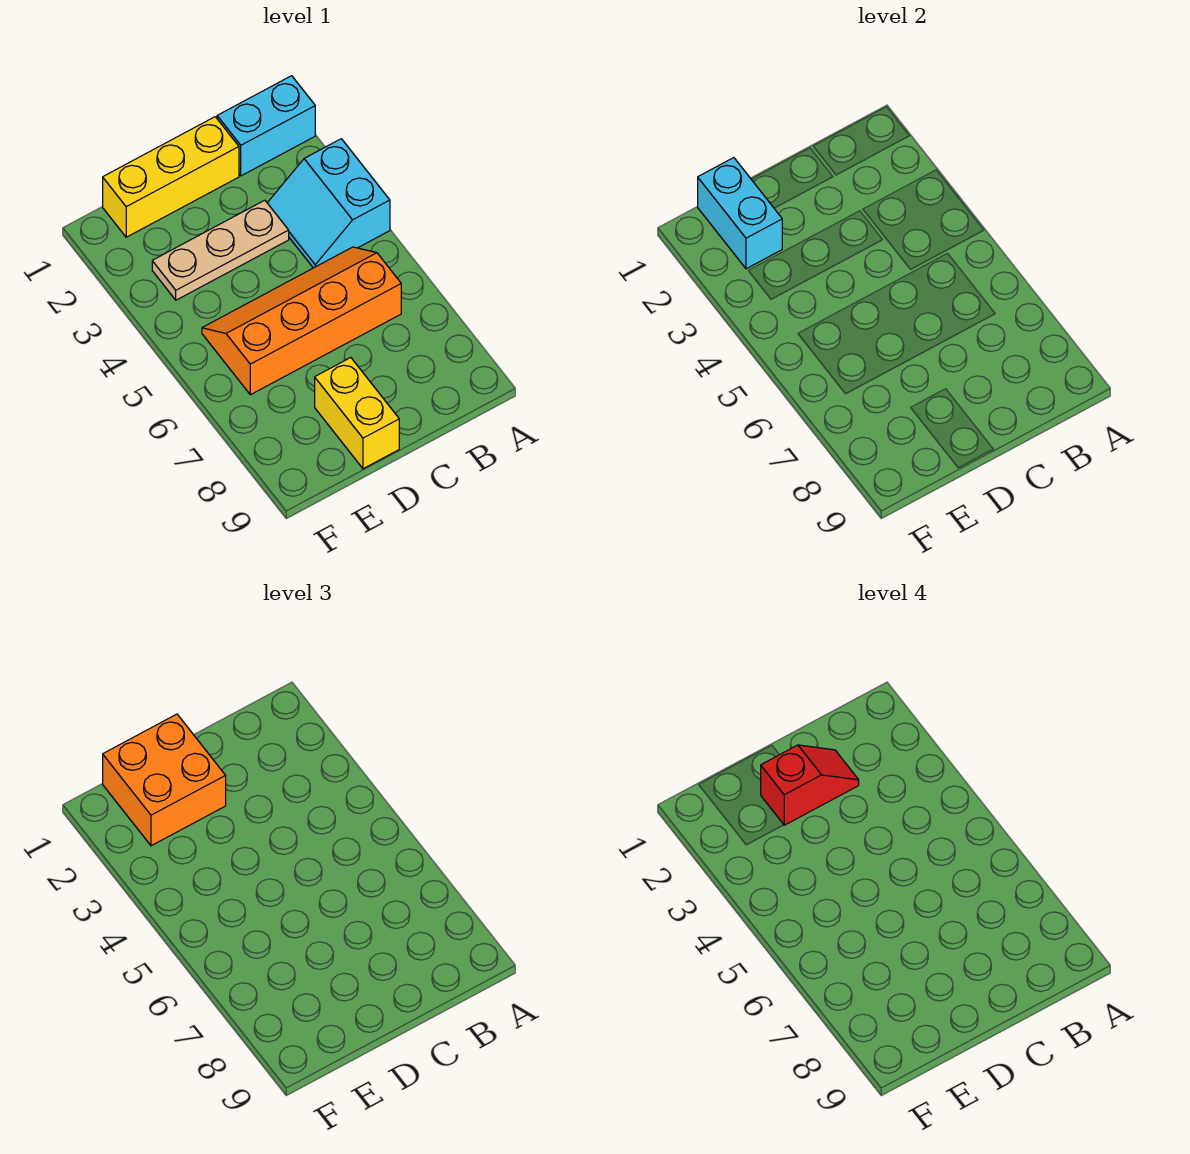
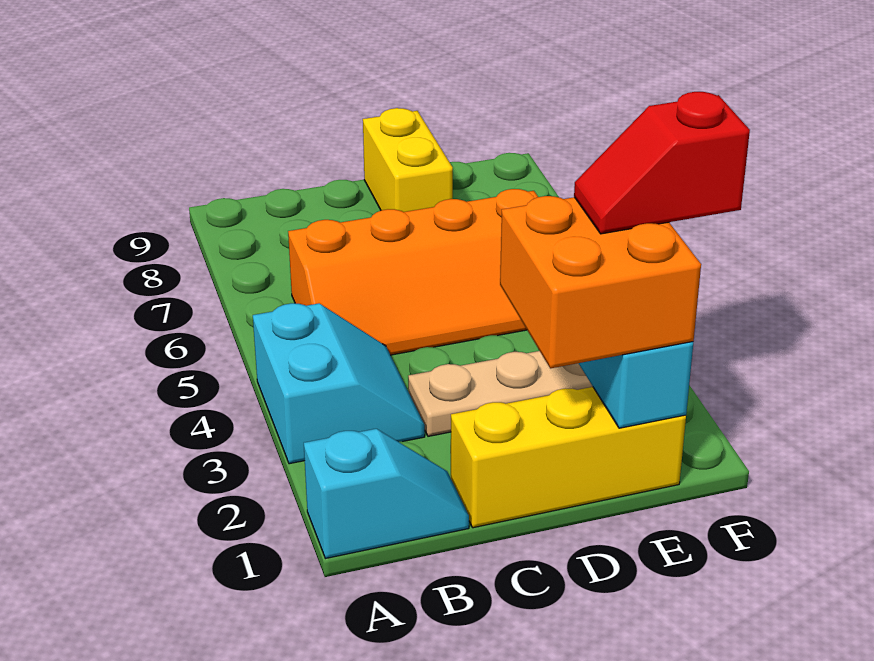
cyan 1x2 brick [217,76,315,176] -> cyan 1x2 slope [304,429,469,559]
red 1x2 slope [761,745,859,825] -> red 1x2 slope moved to [574,92,750,234]

